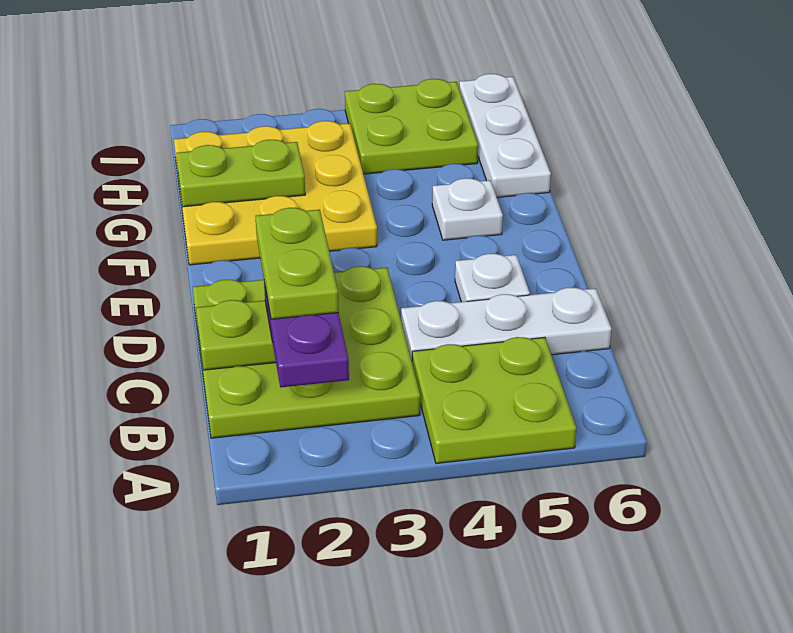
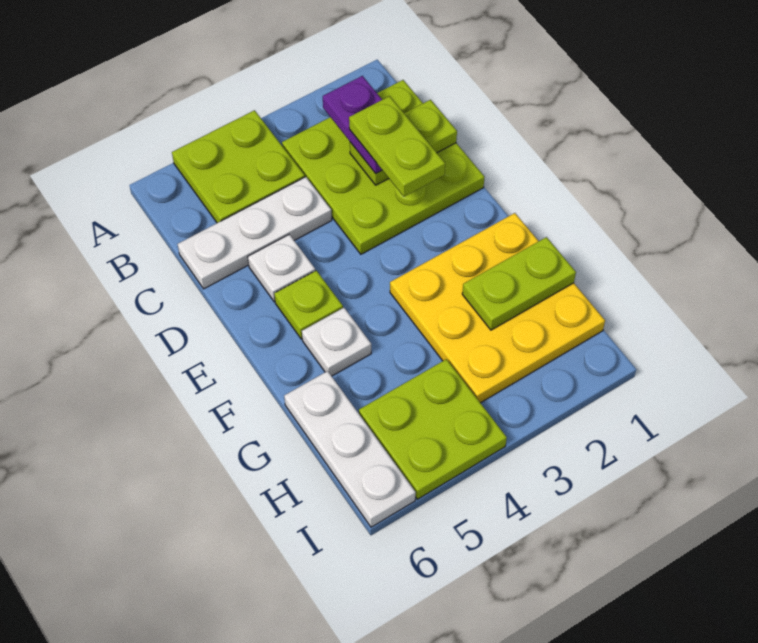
none -> lime 1x1 plate [274,270,343,339]

